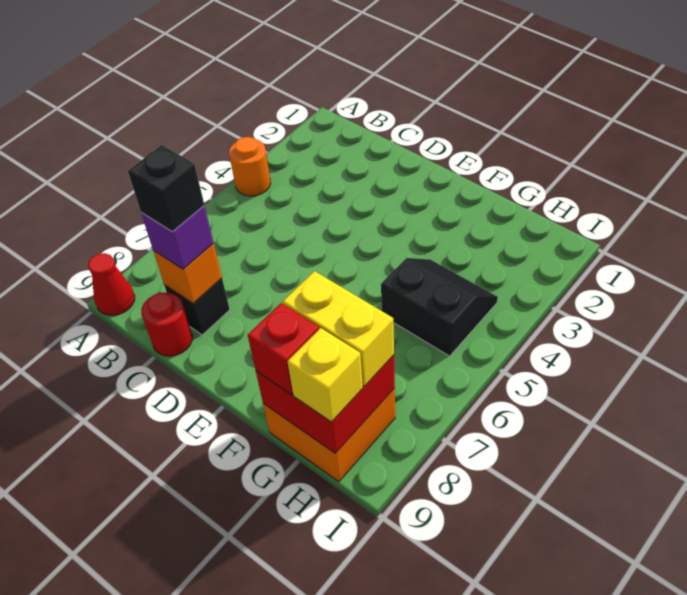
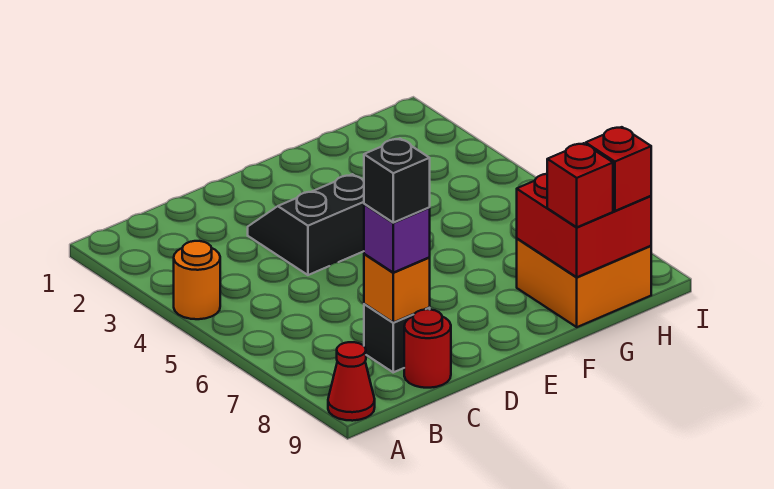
black 2x2 slope [381,258,498,356] -> black 2x2 slope moved to [248,174,364,275]
yellow 1x2 brick [283,271,394,386] -> none
yellow 1x1 brick [288,328,363,422] -> red 1x1 brick [586,127,651,211]

